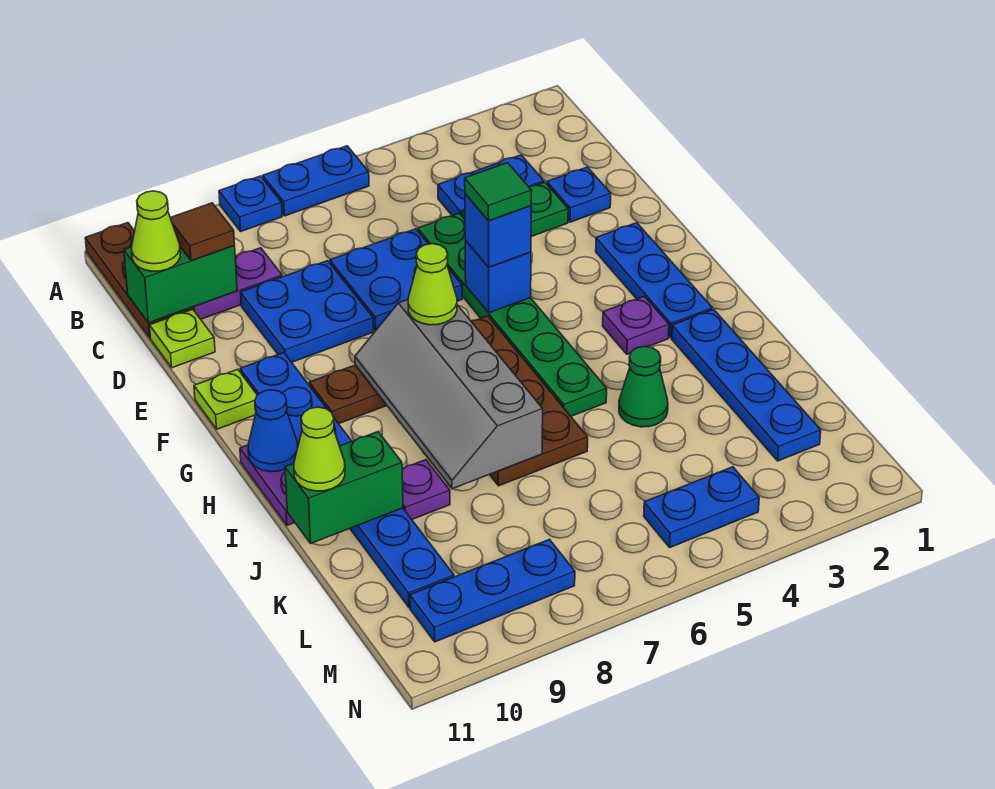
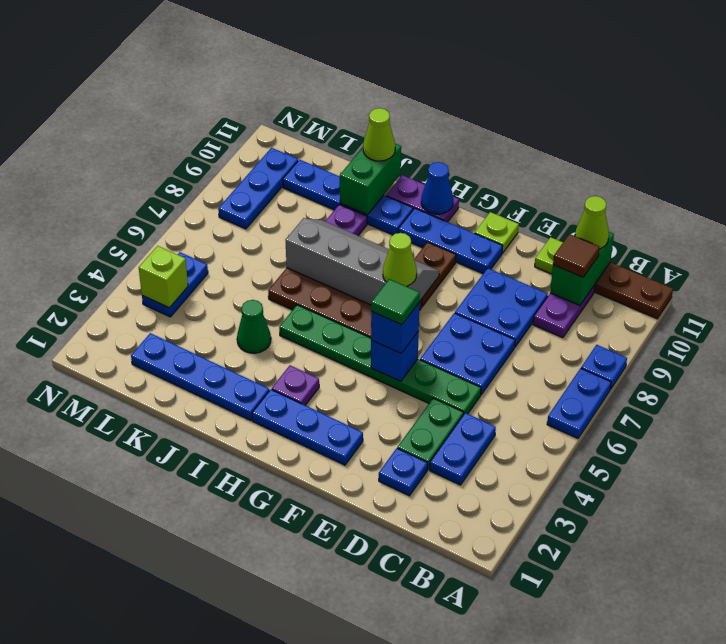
none -> lime 1x1 brick [139,246,188,308]

